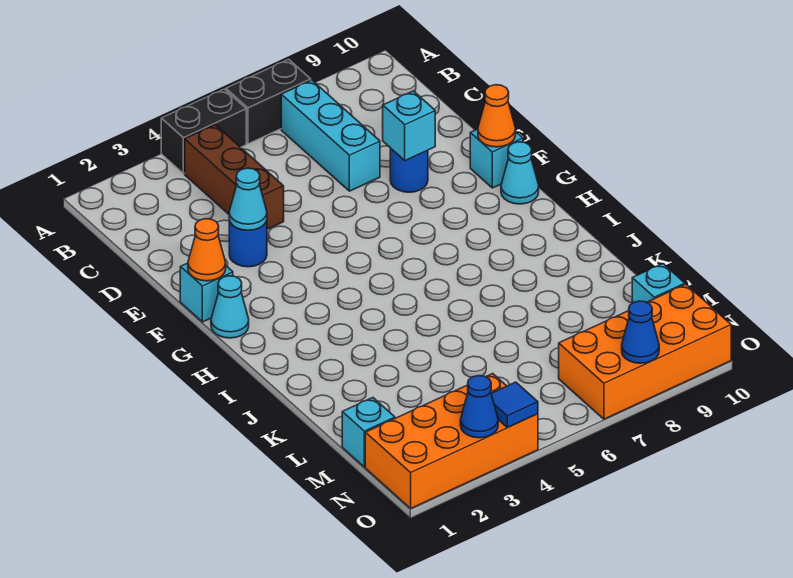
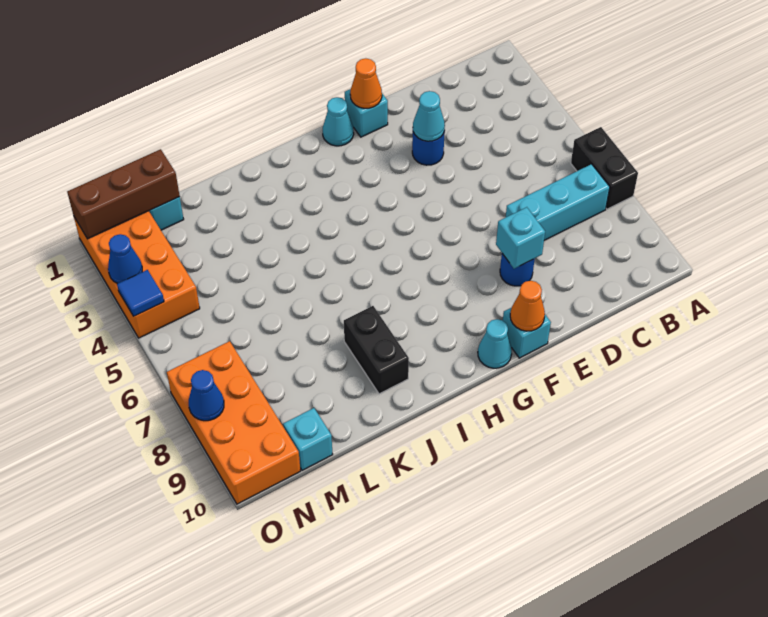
black 1x2 brick [161,89,246,174] -> black 1x2 brick moved to [344,306,409,394]
brown 1x3 brick [185,125,284,229] -> brown 1x3 brick moved to [67,149,180,239]

